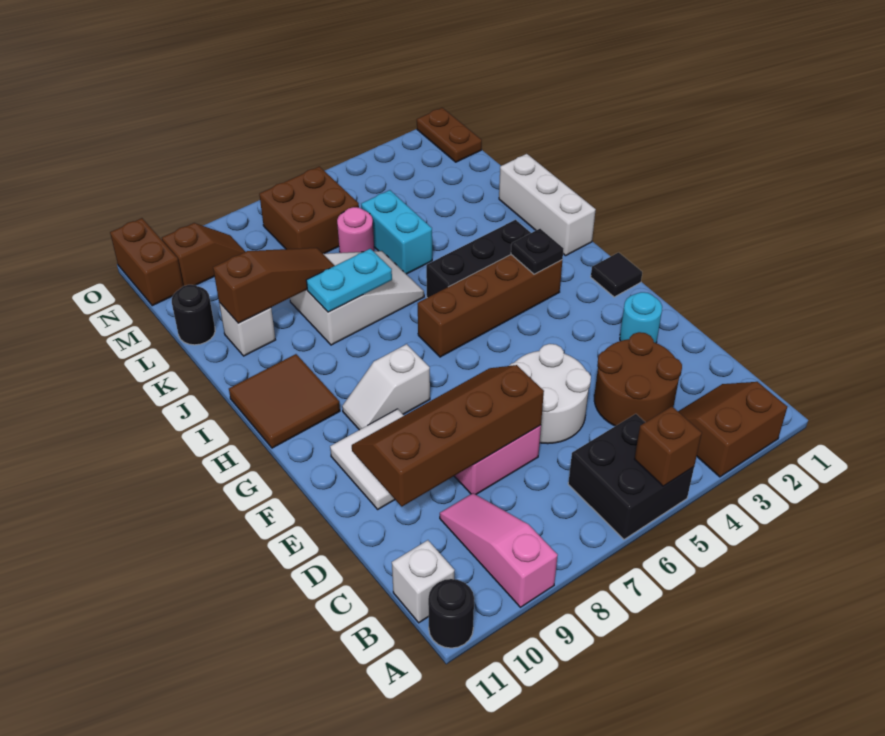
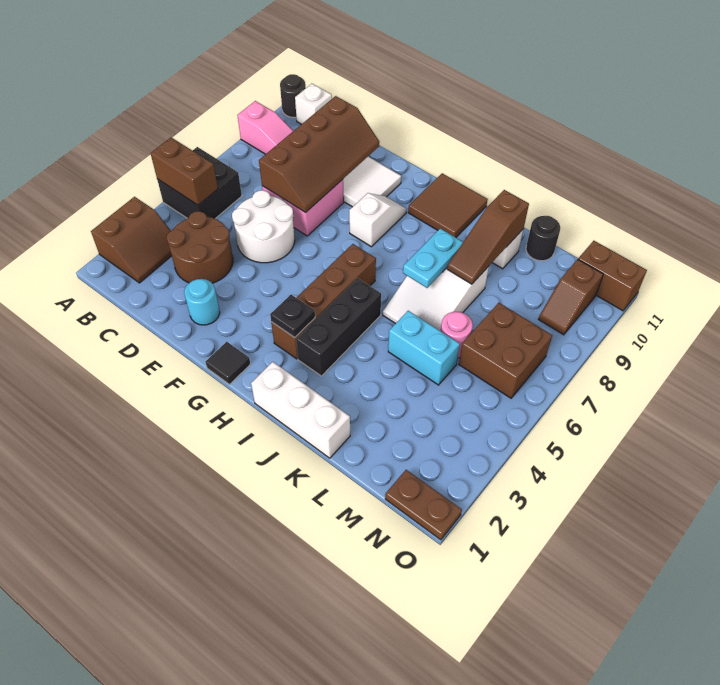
brown 1x1 brick [634,406,702,486] -> brown 1x2 brick [151,137,218,205]

